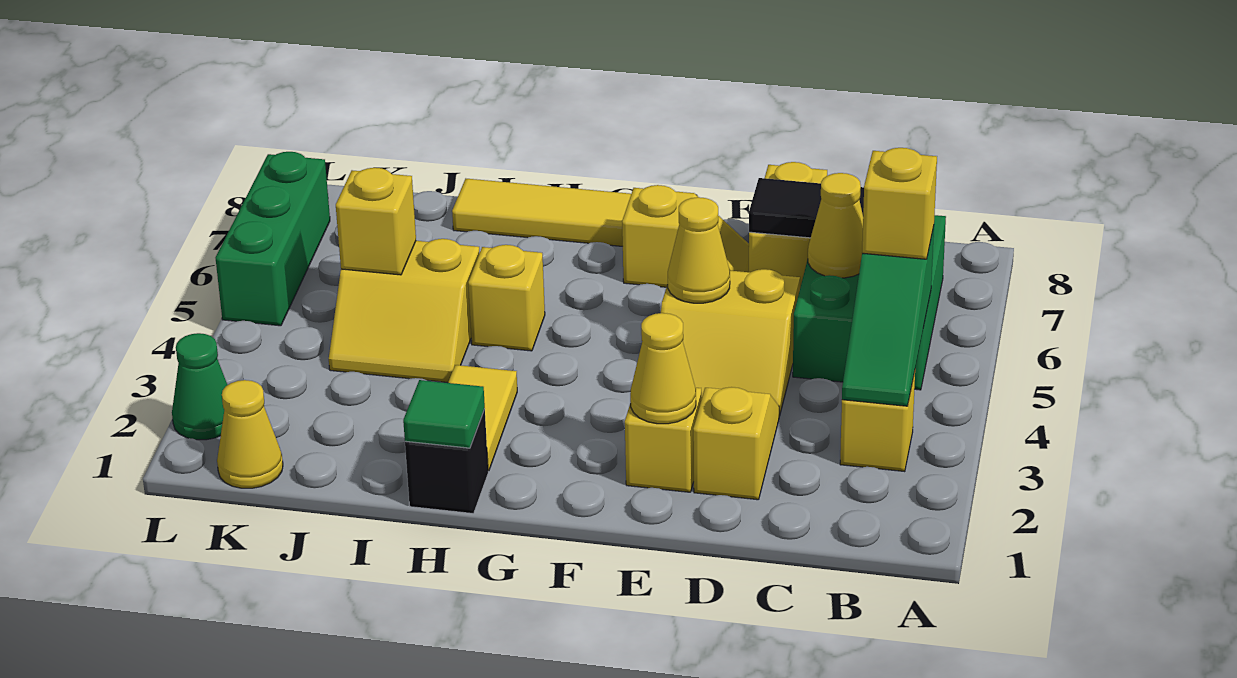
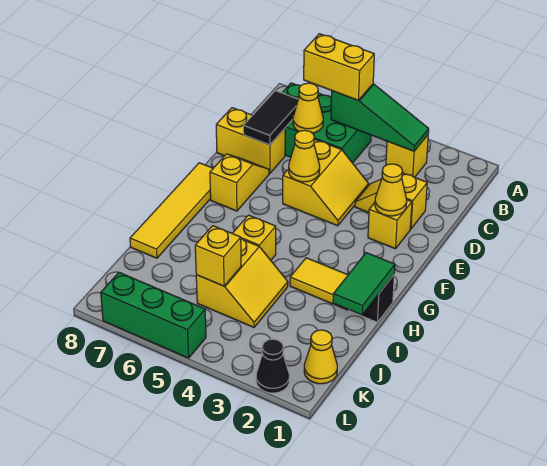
yellow 1x1 brick [862,148,937,259] -> yellow 1x2 brick [304,34,374,100]
green 1x1 tile [403,380,485,448] -> green 1x2 tile [333,253,395,315]
green 1x1 cone [172,333,227,440] -> black 1x1 cone [256,339,289,393]

